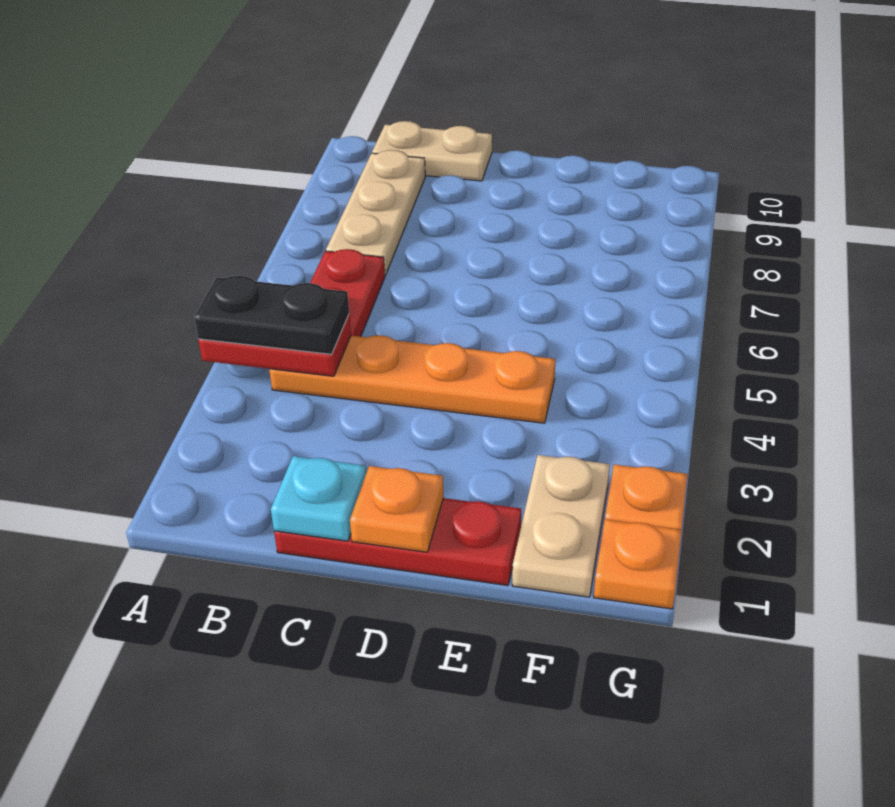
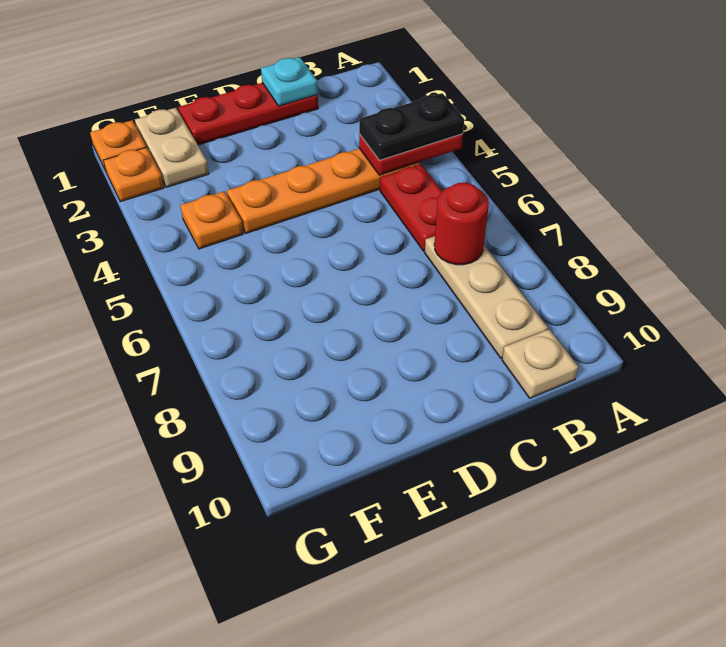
none -> red 1x1 round brick [434,183,489,265]
tan 1x2 plate [372,121,492,181] -> tan 1x1 plate [502,329,578,398]
orange 1x1 plate [350,466,444,552] -> orange 1x1 plate moved to [180,191,243,249]

